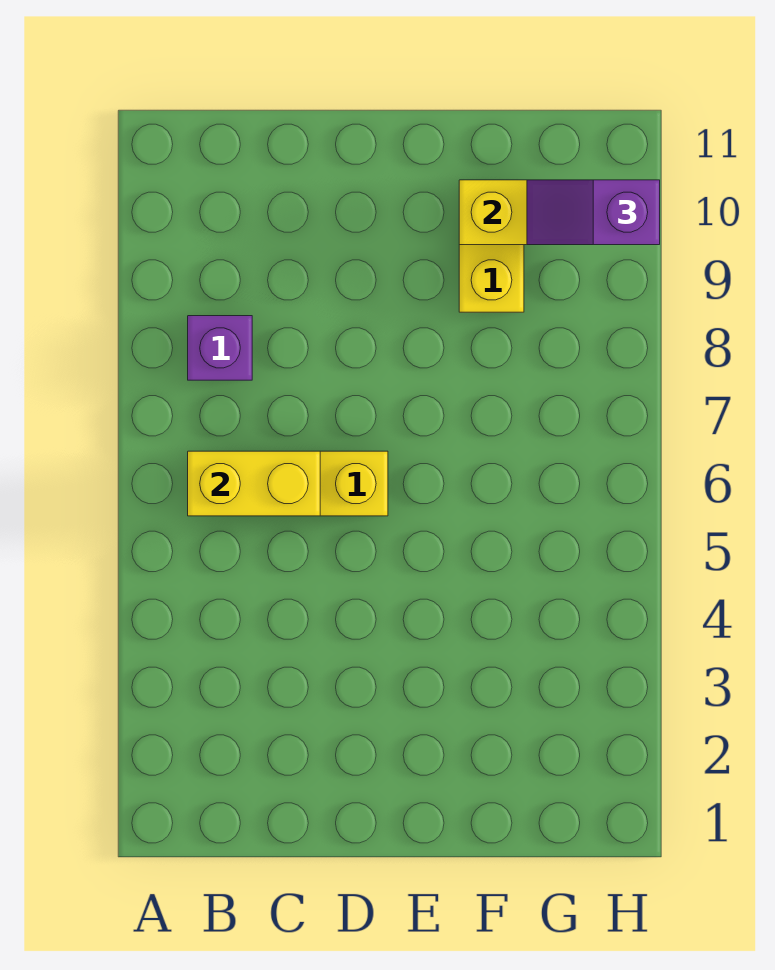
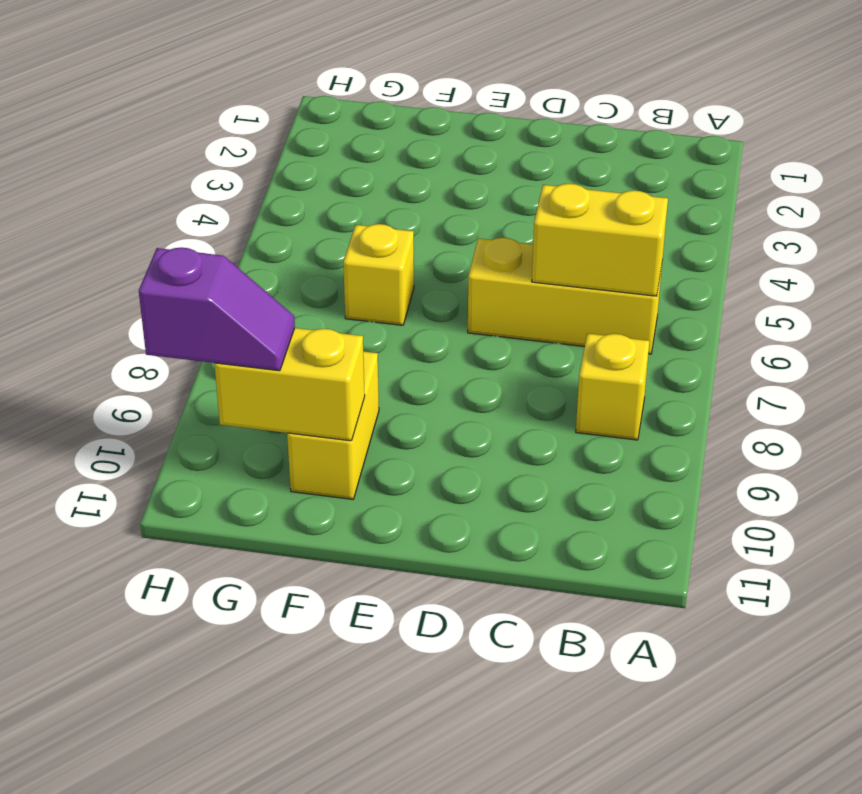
purple 1x1 brick [188,316,252,380] -> yellow 1x1 brick [576,333,649,440]
none -> yellow 1x1 brick [343,224,414,325]

